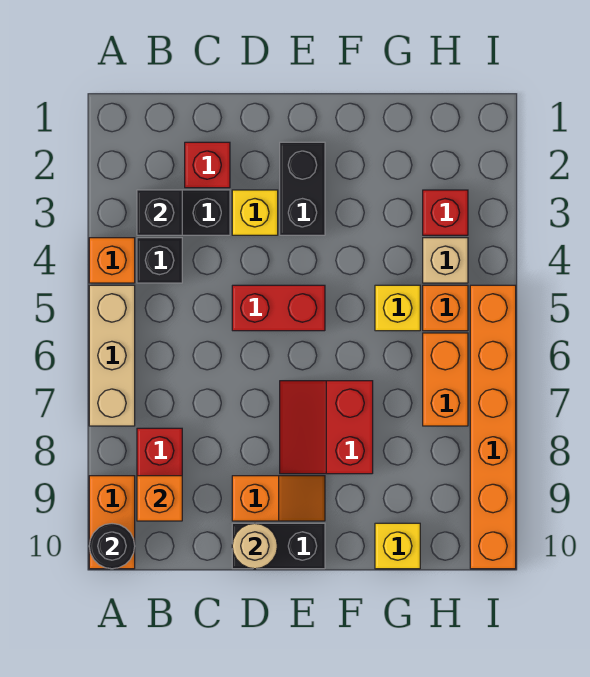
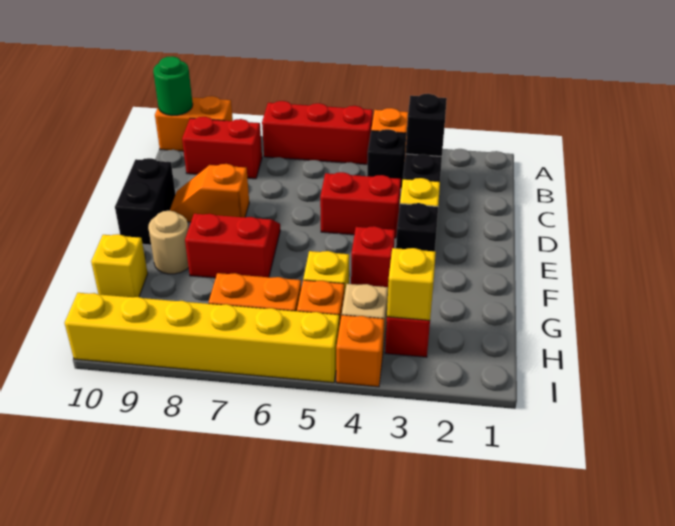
tan 1x3 brick [89,285,135,426] -> red 1x3 brick [262,101,373,164]
black 1x1 round brick [89,524,135,569] -> green 1x1 round brick [153,56,193,115]
orange 1x1 brick [137,476,182,521] -> orange 1x1 brick moved to [336,315,384,387]
red 1x1 brick [185,142,230,188] -> red 1x1 brick moved to [351,226,395,287]
red 1x2 brick [232,285,325,331] -> red 1x2 brick turned to [320,172,401,238]
orange 1x2 slope [232,476,325,521] -> orange 1x2 slope turned to [170,164,249,222]
tan 1x1 round brick [232,523,277,569] -> tan 1x1 round brick moved to [148,211,189,274]
black 1x2 brick [280,142,325,235] -> black 1x1 brick [396,203,438,251]
none -> yellow 1x1 brick [387,248,436,321]
orange 1x6 brick [470,285,516,569] -> yellow 1x6 brick [65,293,339,383]

